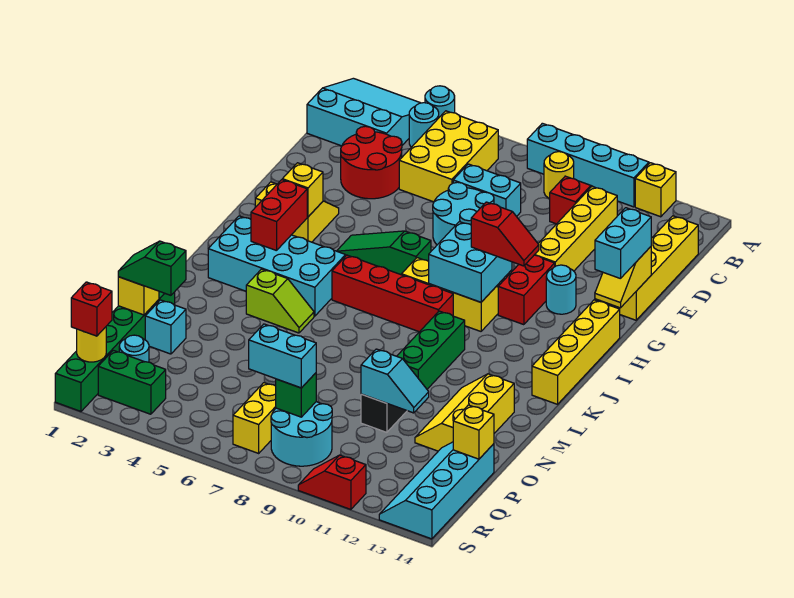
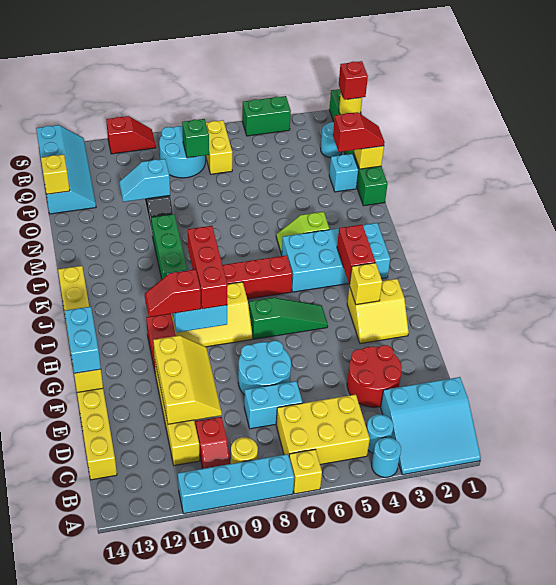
yellow 1x1 brick [635,163,676,217] -> yellow 1x1 brick moved to [289,449,322,494]
yellow 2x3 brick [399,111,498,202] -> yellow 2x3 brick turned to [276,394,370,465]
cyan 1x1 round brick [546,265,576,314] -> none
none -> red 1x3 brick [188,226,228,309]
yellow 2x3 slope [415,374,514,451] -> yellow 2x3 slope moved to [153,336,222,424]
green 1x2 slope [118,241,186,295] -> red 1x2 slope [333,112,385,152]
cyan 1x2 brick [249,324,316,388] -> none
green 1x2 brick [98,350,166,414] -> green 1x2 brick moved to [242,96,291,136]

